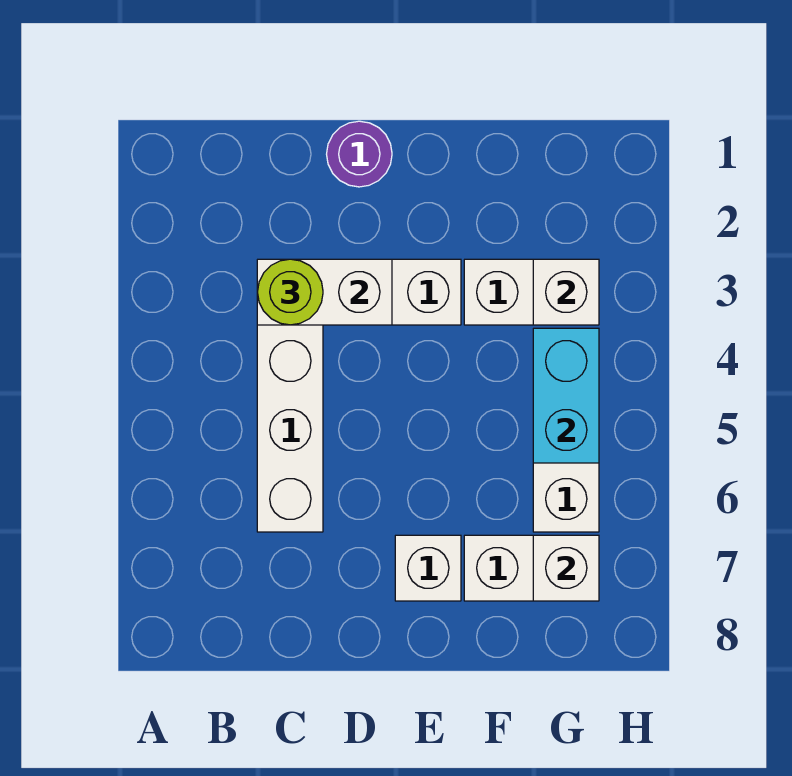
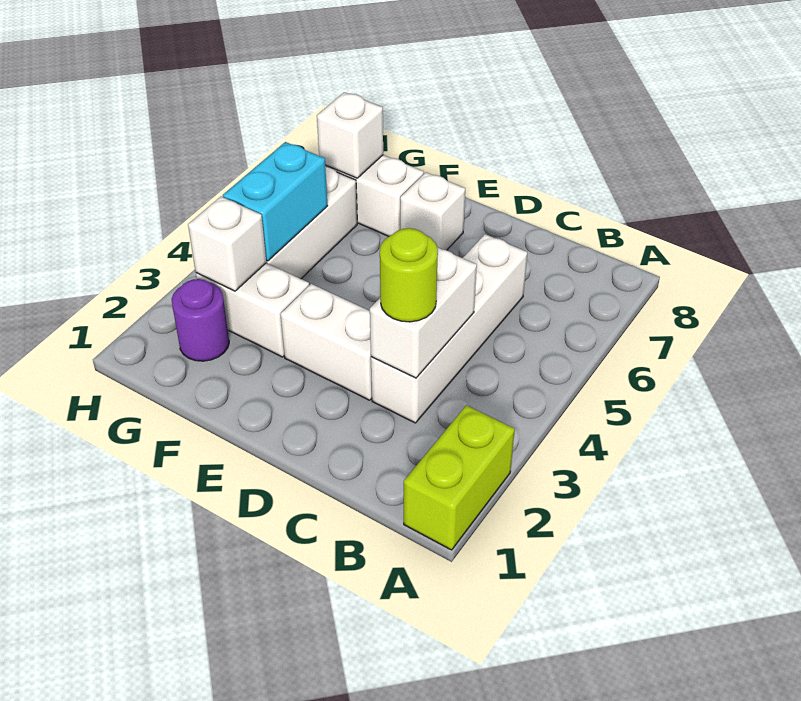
none -> lime 1x2 brick [404,405,515,550]
white 1x2 brick [257,259,392,325] -> white 1x2 brick turned to [370,247,477,378]
purple 1x1 round brick [327,121,392,187] -> purple 1x1 round brick moved to [172,279,229,361]

